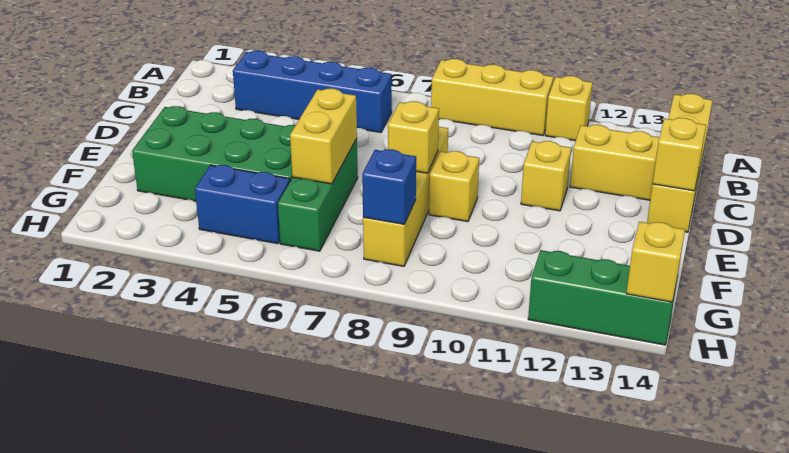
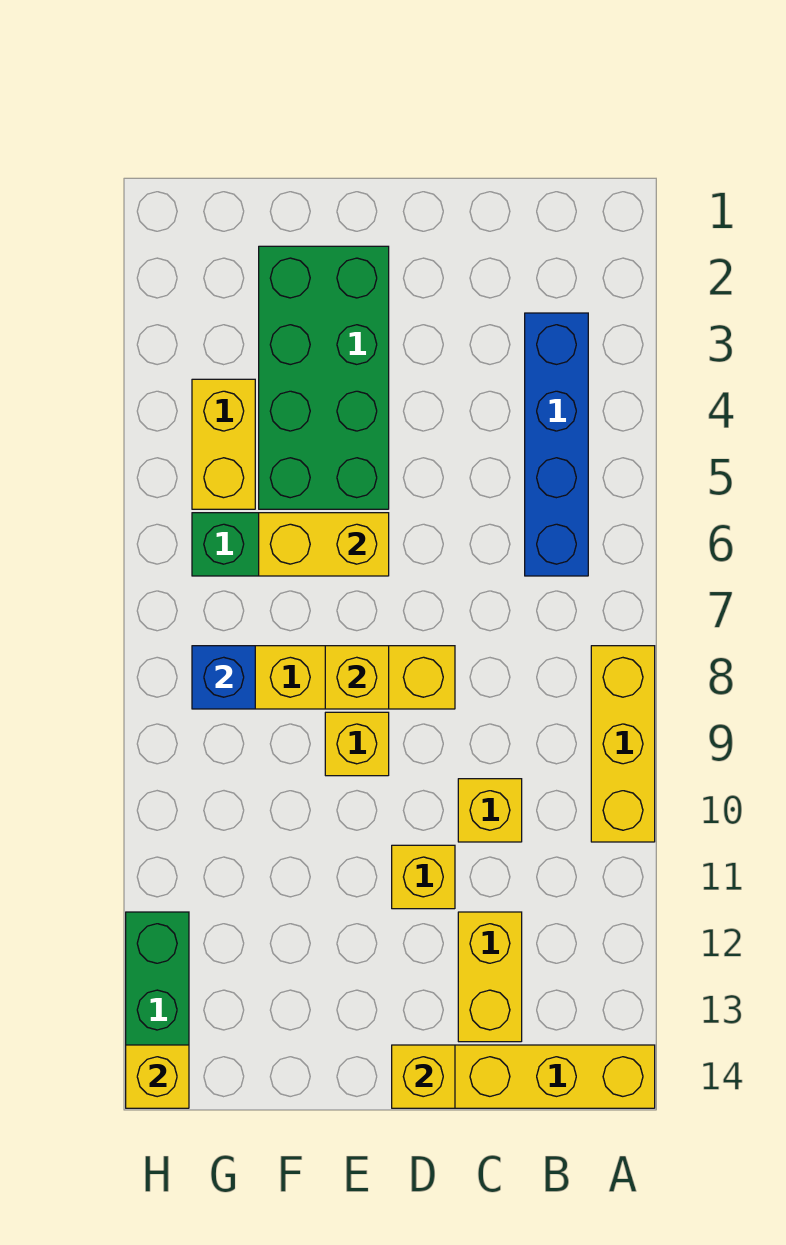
yellow 1x1 brick [545,76,592,141] -> yellow 1x1 brick moved to [458,779,522,842]
blue 1x2 brick [195,165,290,244] -> yellow 1x2 brick [192,379,255,509]

